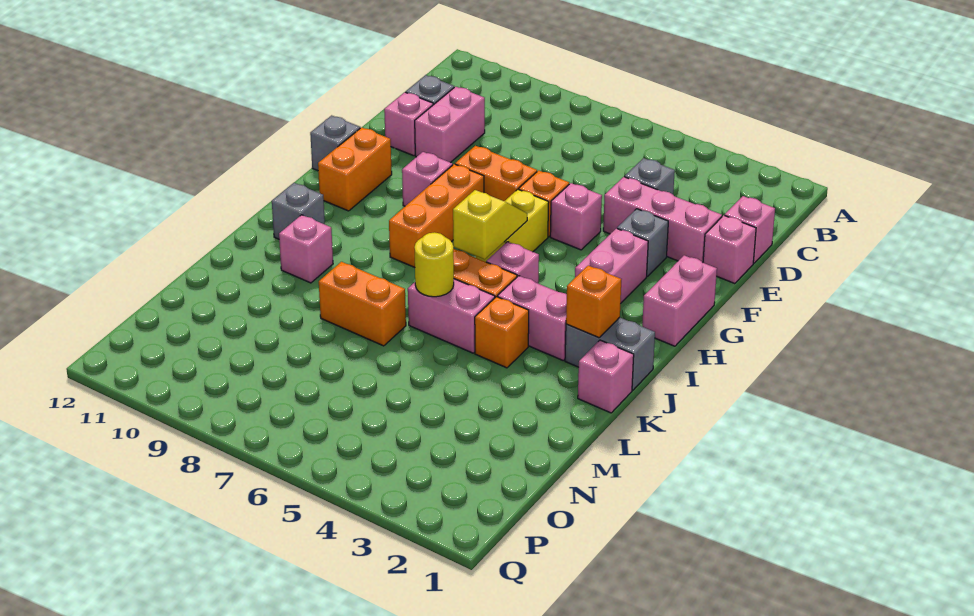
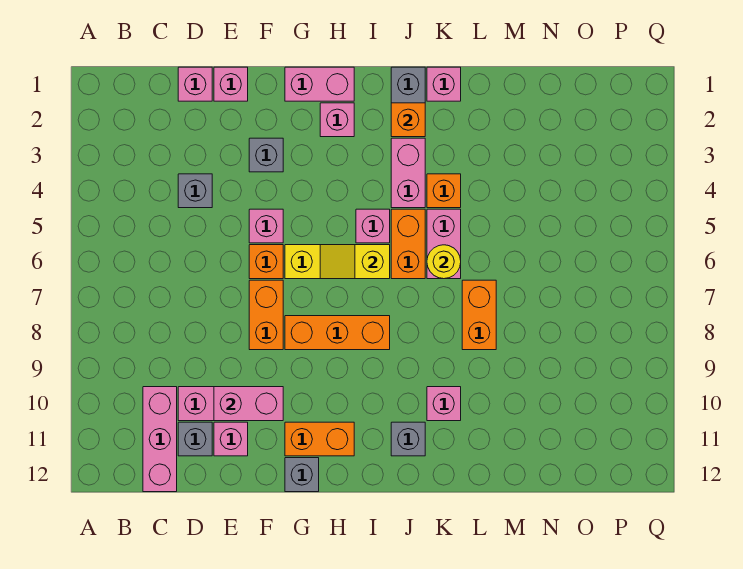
pink 1x3 brick [603,177,722,263] -> pink 1x3 brick moved to [143,387,177,492]
pink 1x2 brick [575,228,648,303] -> pink 1x2 brick moved to [214,387,283,421]
pink 1x1 brick [402,152,453,206] -> pink 1x1 brick moved to [320,103,354,137]

